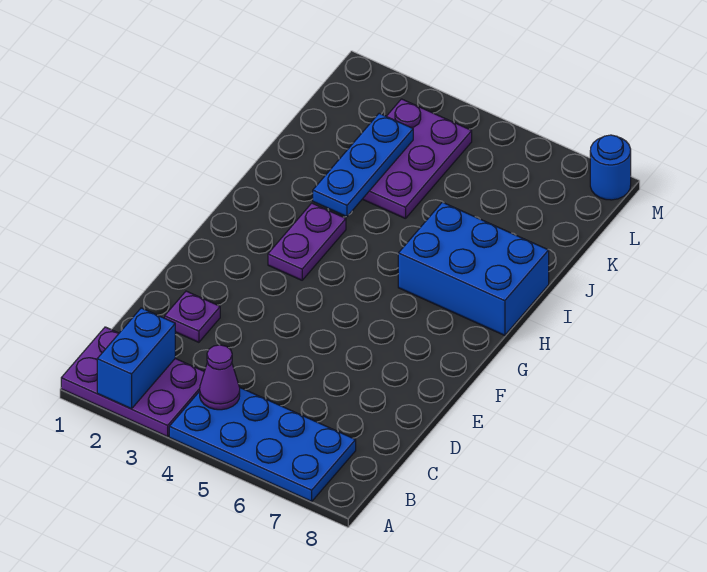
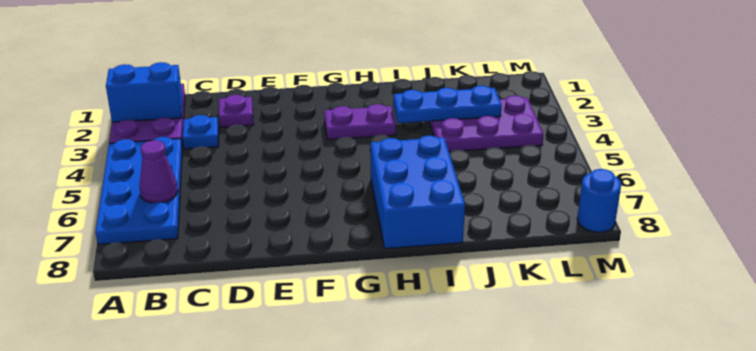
purple 1x1 cone [200,345,240,410] -> purple 1x1 cone moved to [139,140,178,203]
none -> blue 1x1 plate [183,115,219,149]

